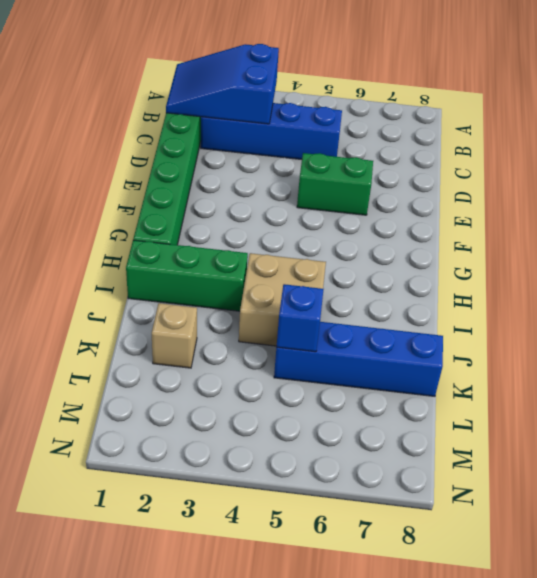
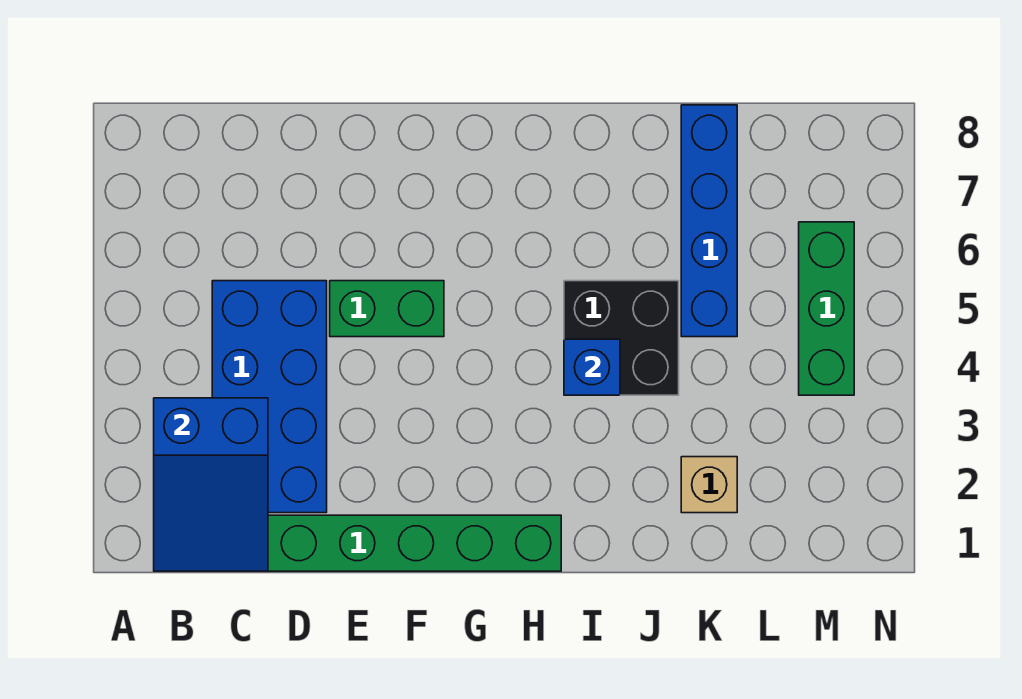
blue 1x4 brick [201,103,342,159] -> blue 2x4 brick [212,281,327,513]
green 1x2 brick [297,153,373,215] -> green 1x2 brick turned to [330,281,444,337]
green 1x3 brick [126,240,248,311] -> green 1x3 brick moved to [799,222,854,395]
tan 2x2 brick [239,253,326,346] -> black 2x2 brick [564,281,679,395]
blue 1x1 brick [277,284,324,352] -> blue 1x1 brick moved to [564,339,620,395]

